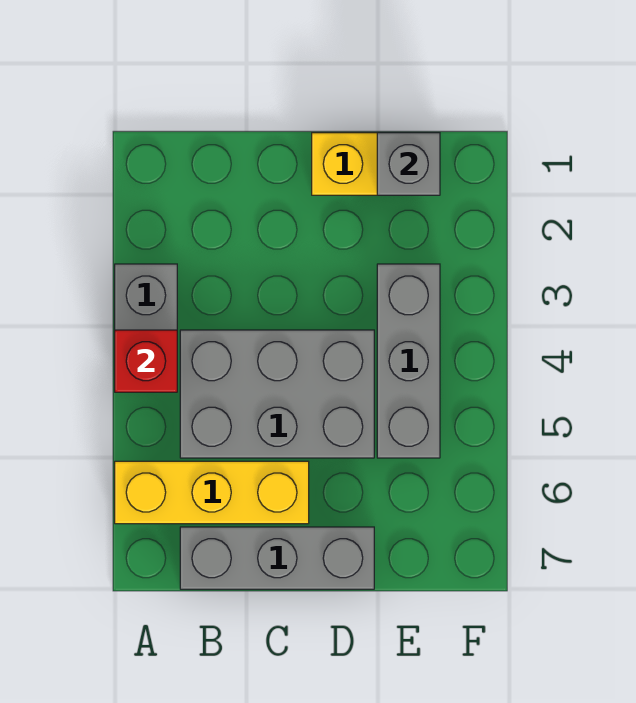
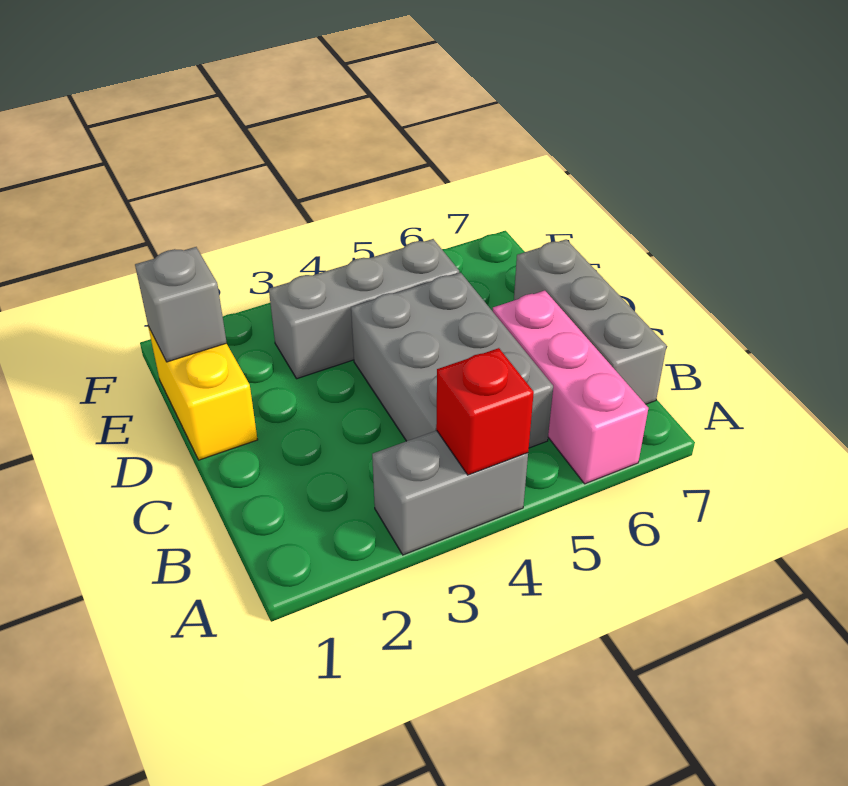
yellow 1x3 brick [115,461,309,524] -> pink 1x3 brick [493,291,648,484]

